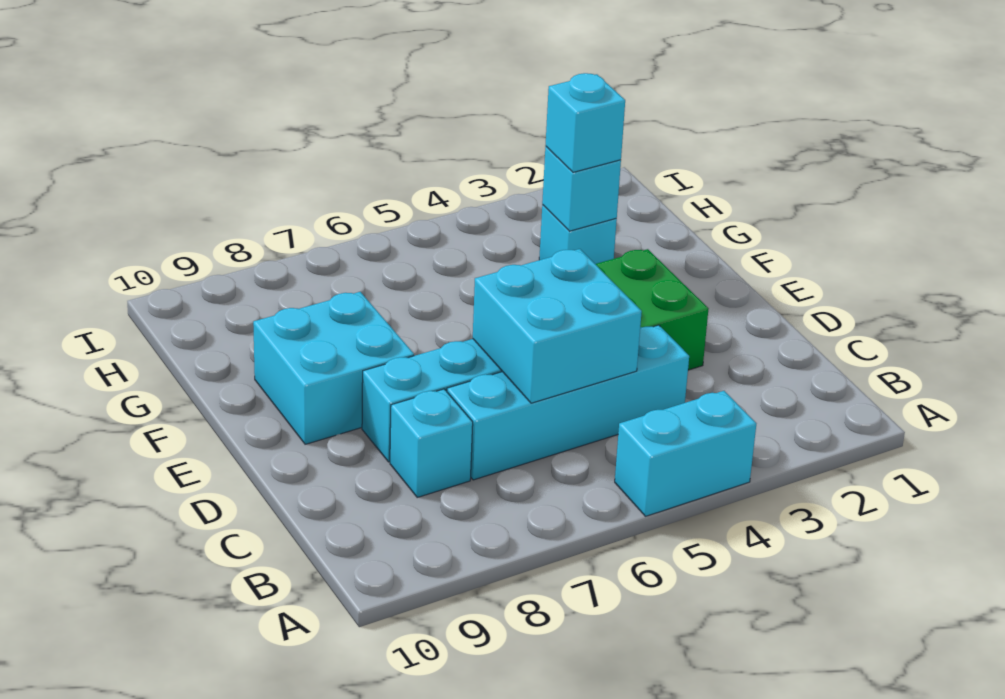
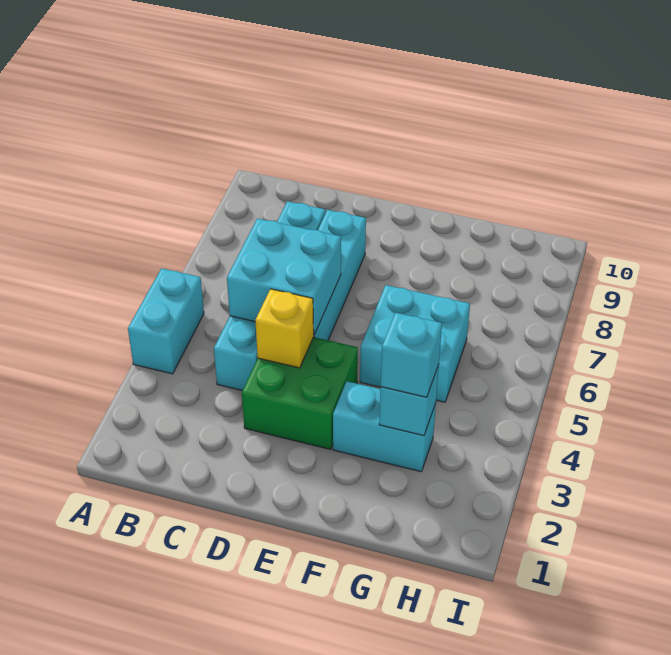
none -> yellow 1x1 brick [255,289,314,368]
cyan 2x2 brick [253,292,414,444] -> cyan 2x2 brick moved to [360,285,470,402]
cyan 1x1 brick [539,205,617,264] -> cyan 1x2 brick [333,381,436,472]

